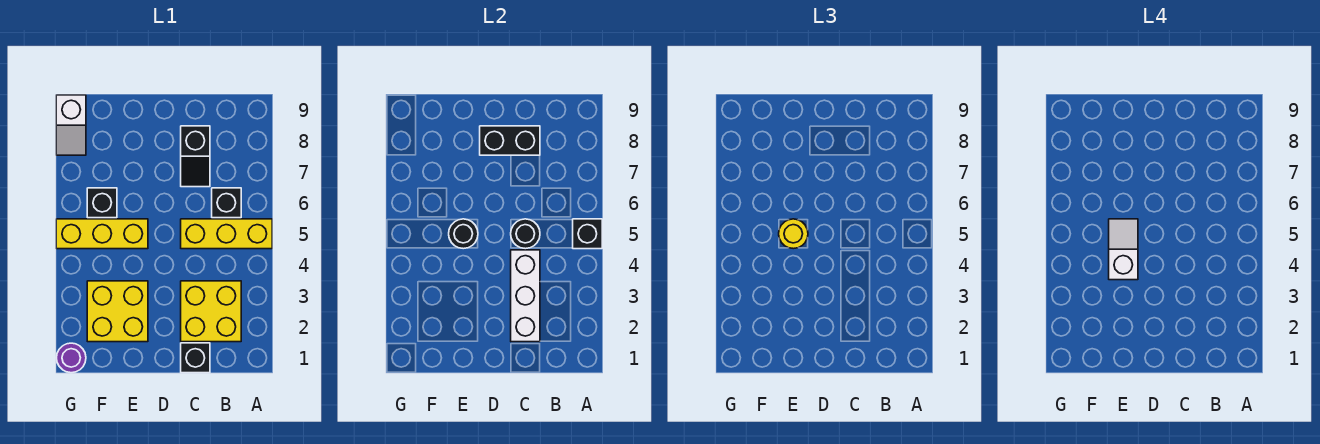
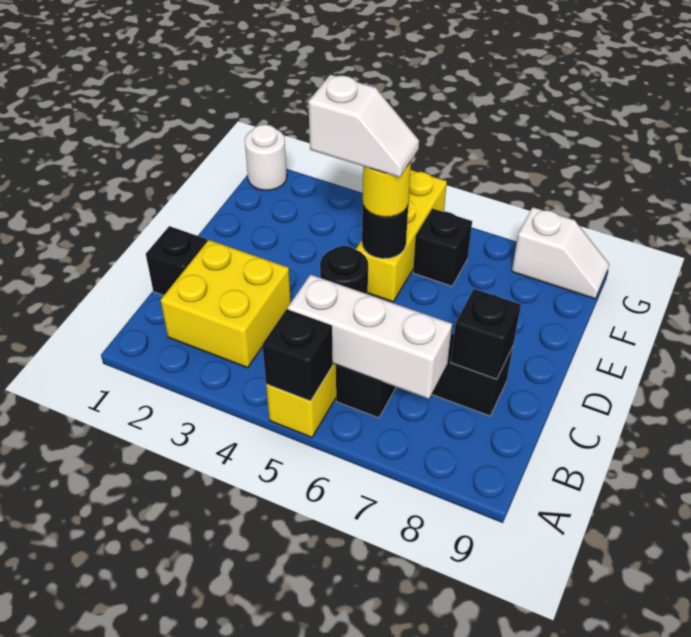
white 1x3 brick [511,250,540,342] -> white 1x3 brick moved to [288,275,452,399]
black 1x2 brick [480,126,540,155] -> black 1x1 brick [451,289,521,379]
yellow 2x2 brick [87,281,148,342] -> none
purple 1x1 round brick [57,343,86,373] -> white 1x1 round brick [245,125,287,190]
white 1x2 slope [56,95,86,155] -> white 1x2 slope turned to [512,207,609,299]

